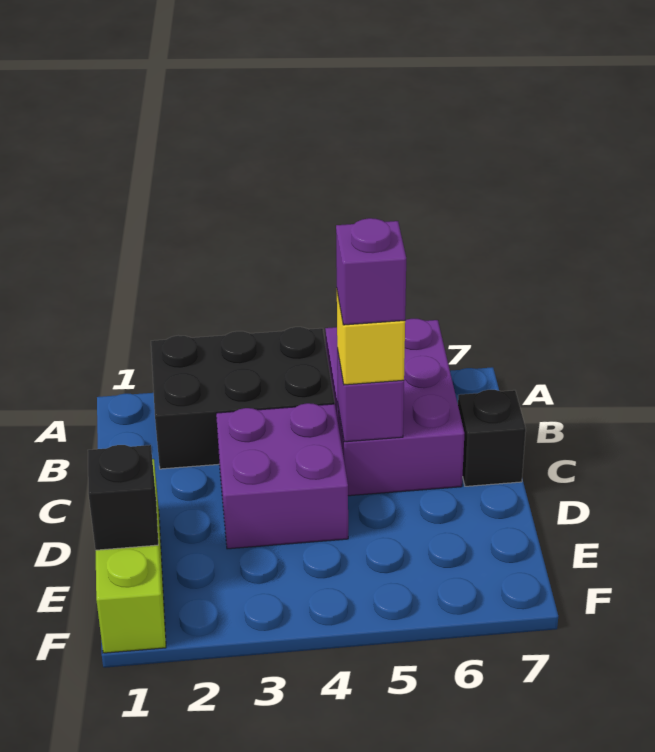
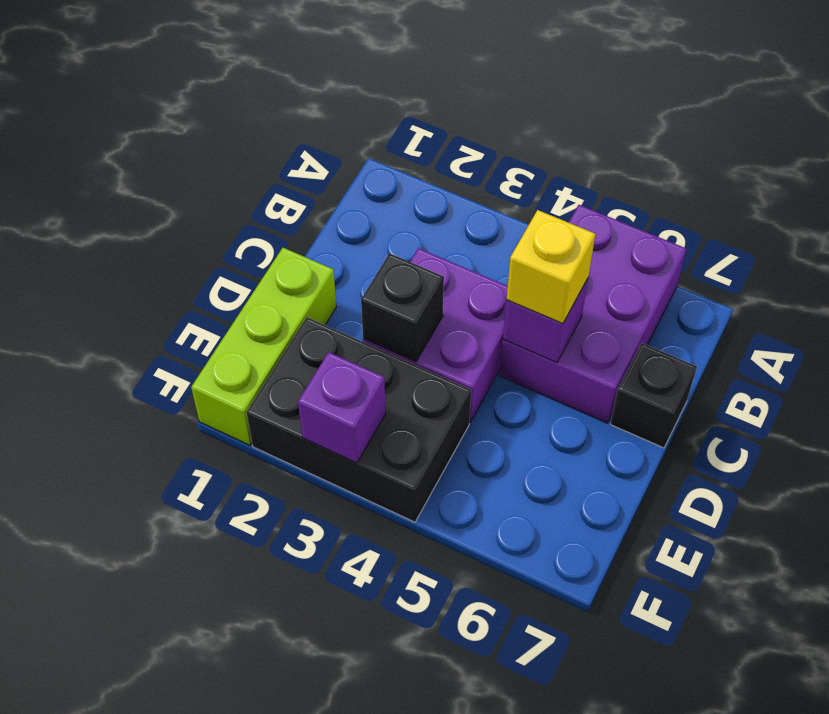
black 2x3 brick [151,327,335,469] -> black 2x3 brick moved to [247,317,471,522]
purple 1x1 brick [336,218,406,325] -> purple 1x1 brick moved to [298,352,386,463]
black 1x1 brick [88,445,158,550] -> black 1x1 brick moved to [361,253,444,362]

